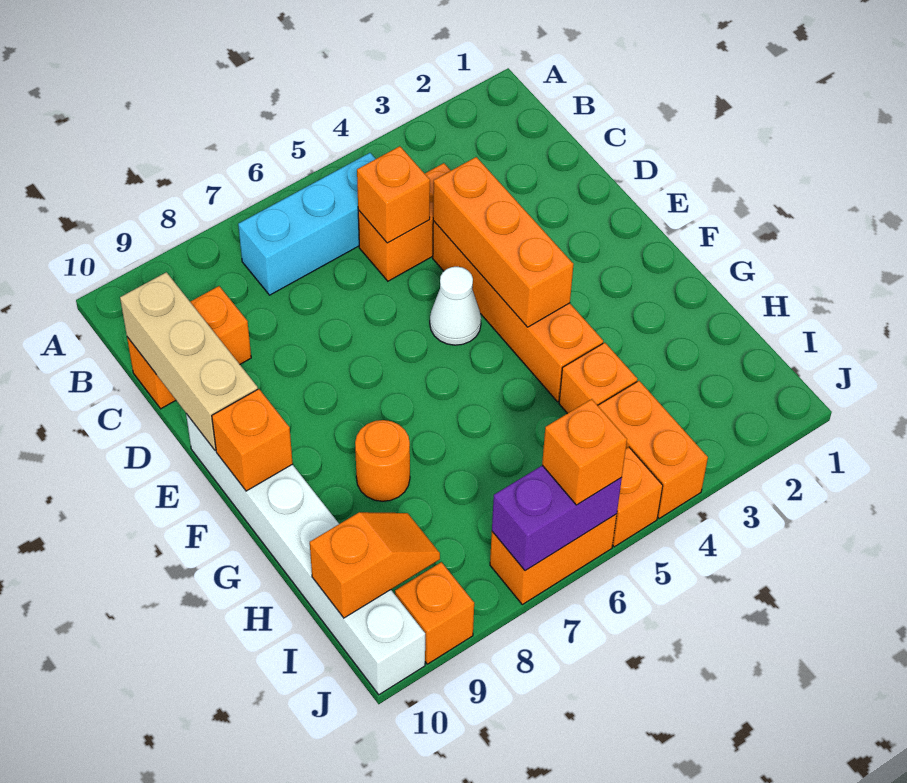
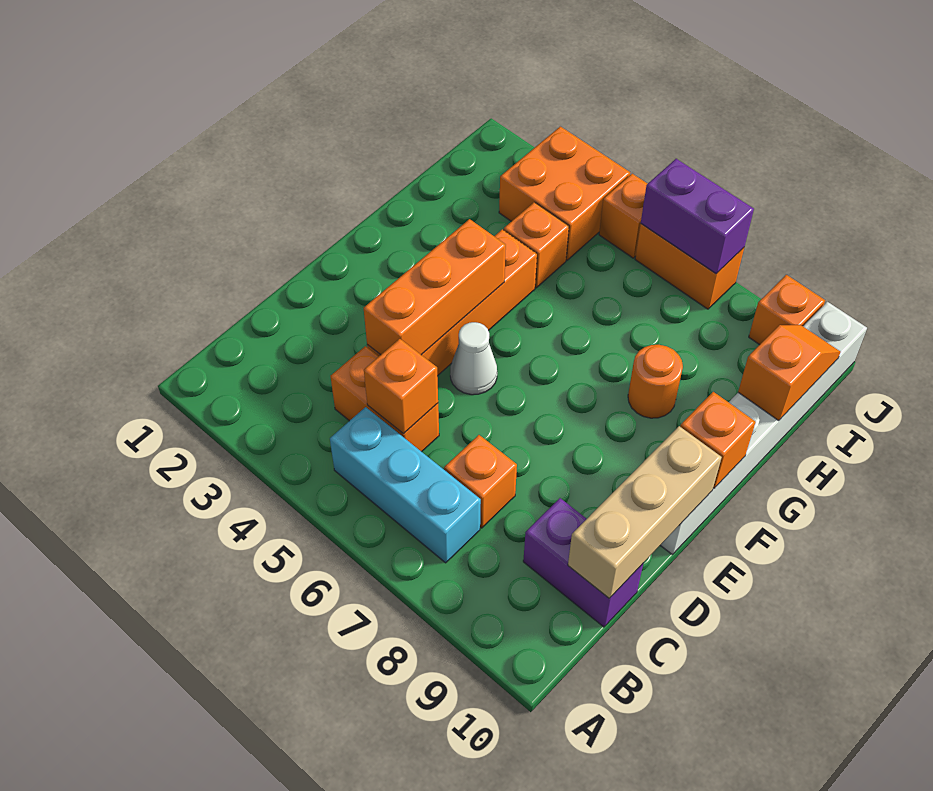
orange 1x2 brick [127,286,251,409] -> purple 1x2 brick [523,498,643,627]
orange 1x2 brick [598,381,708,518] -> orange 2x2 brick [499,127,630,260]
orange 1x2 slope [310,512,440,618] -> orange 1x2 slope turned to [738,325,840,421]
orange 1x1 brick [542,399,627,505] -> orange 1x1 brick moved to [444,435,517,528]

